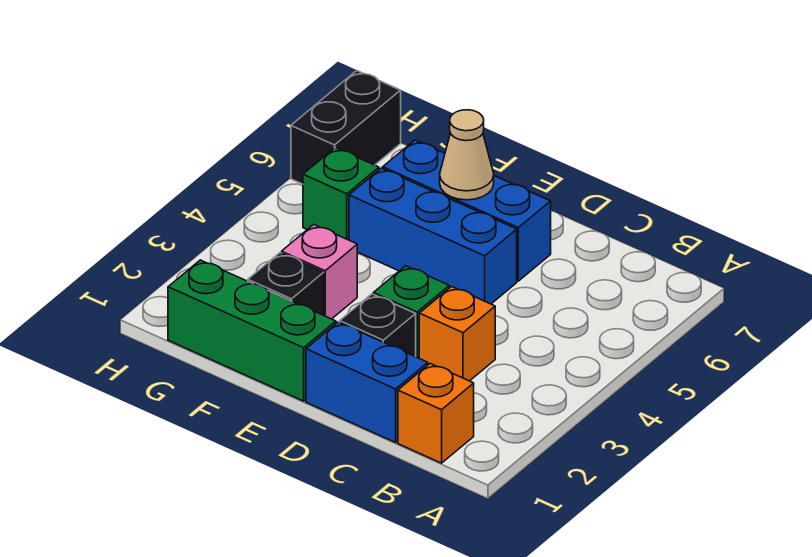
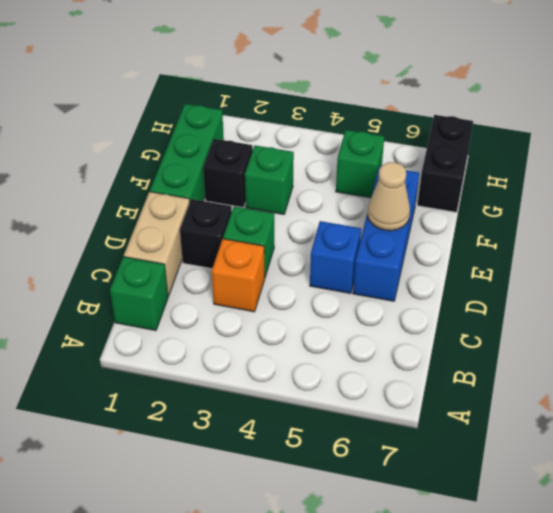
orange 1x1 brick [398,364,474,463] -> green 1x1 brick [110,257,168,331]
blue 1x2 brick [306,322,428,442] -> tan 1x2 brick [124,192,190,296]
blue 1x3 brick [349,168,517,304] -> blue 1x1 brick [310,221,361,294]
pink 1x1 brick [282,225,357,319] -> green 1x1 brick [245,146,294,214]
black 1x2 brick [291,71,401,184] -> black 1x2 brick turned to [418,115,473,212]

